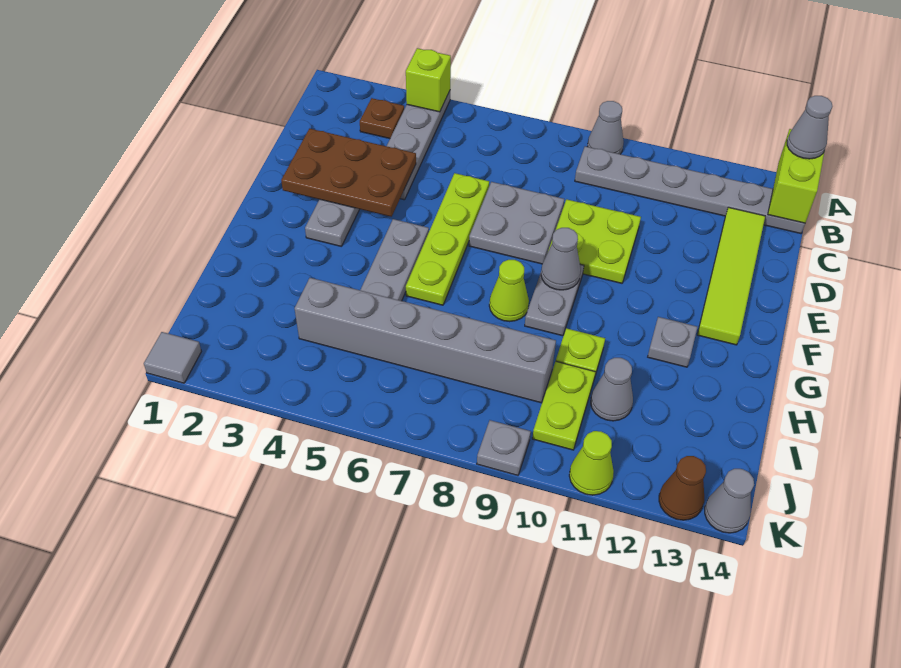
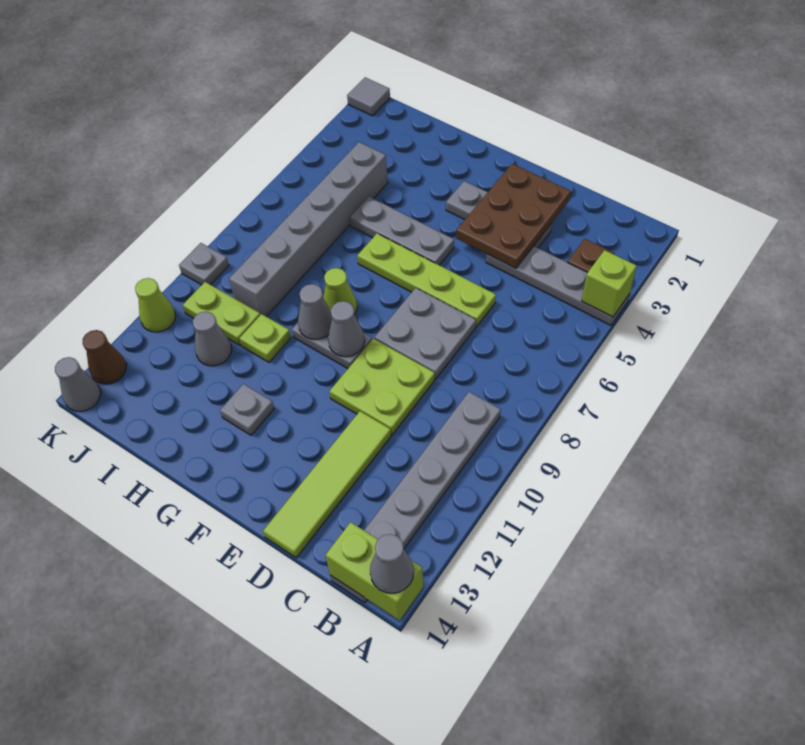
grey 1x1 cone [587,101,623,154] -> grey 1x1 cone moved to [298,284,332,339]
lime 1x4 tile [697,207,765,345] -> lime 1x4 tile turned to [263,411,391,558]

